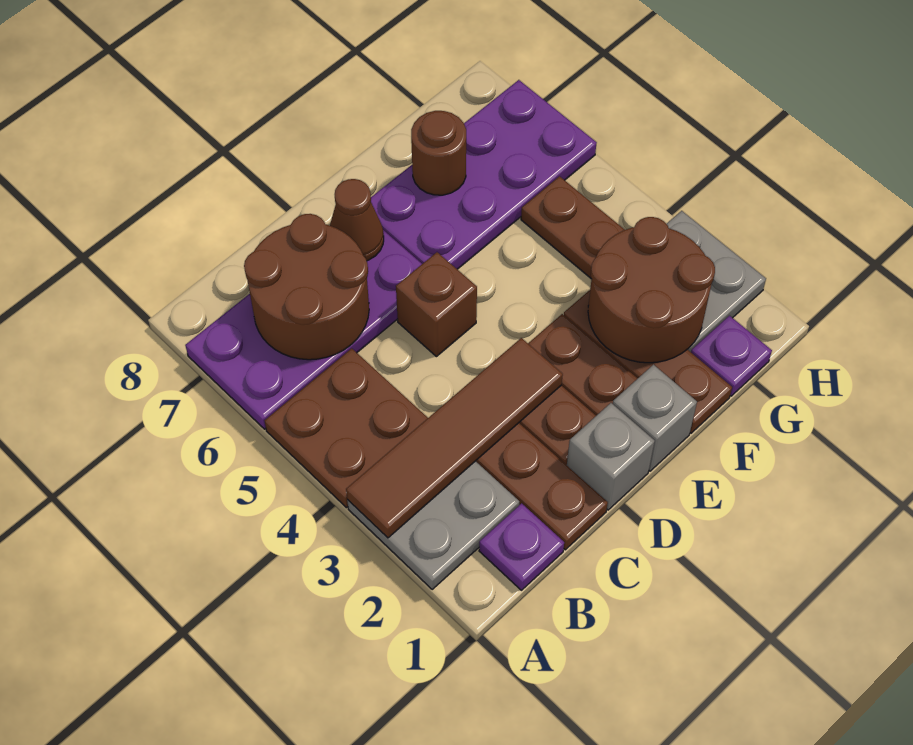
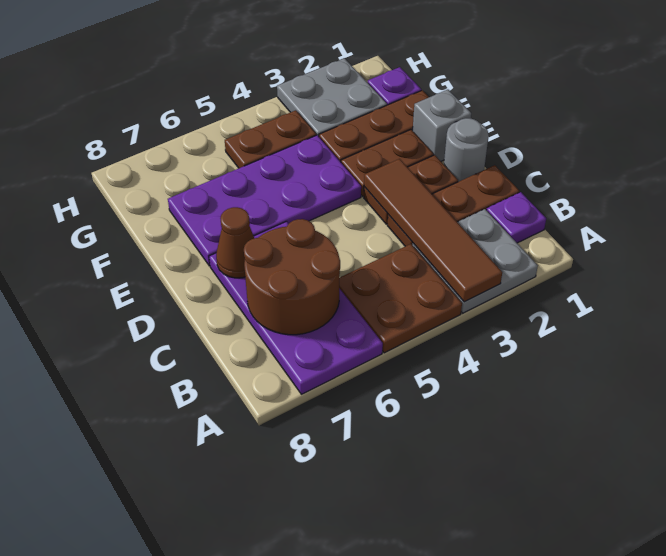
grey 1x1 brick [567,403,655,510] -> grey 1x1 round brick [444,118,489,182]
brown 1x1 brick [396,252,477,357] -> none
purple 2x4 plate [371,80,597,269] -> purple 2x4 plate turned to [168,135,361,266]
brown 2x2 round brick [588,217,715,363] -> none
brown 1x1 round brick [411,111,466,195] -> none

